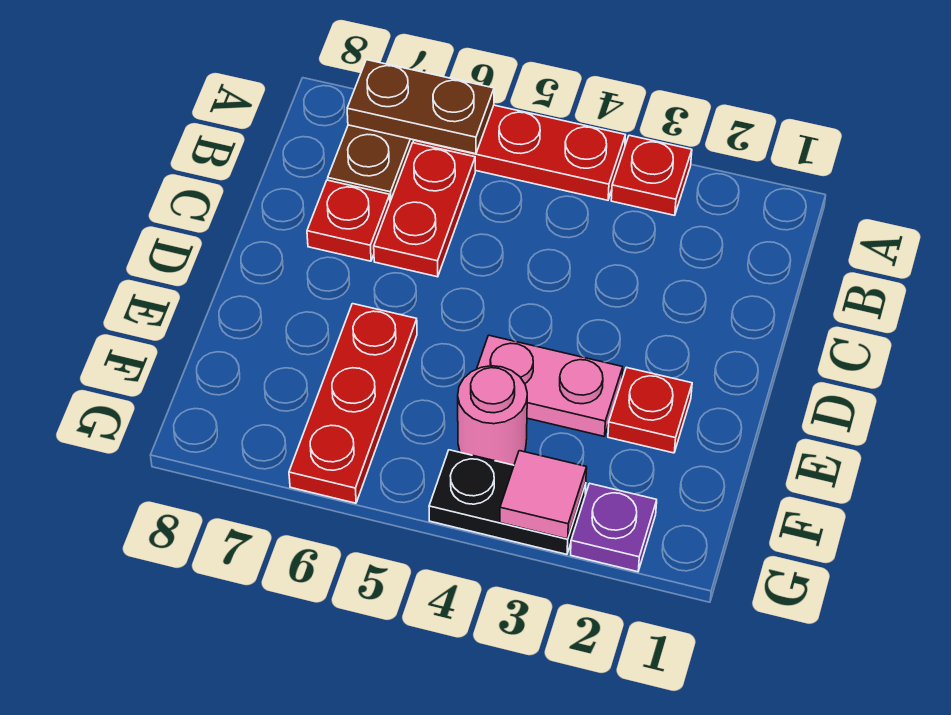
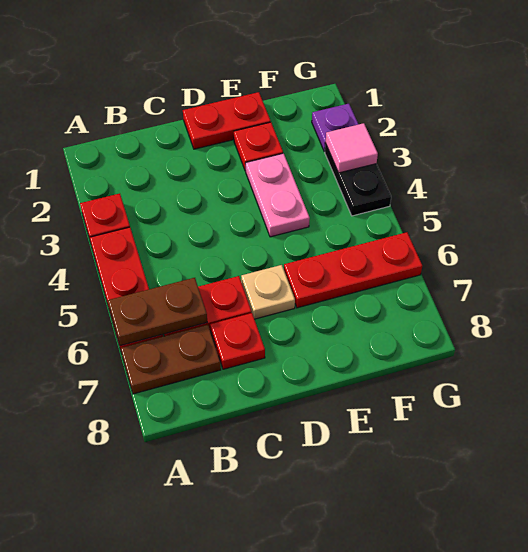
brown 1x2 plate [347,60,494,154] -> brown 1x2 plate turned to [108,278,207,346]
none -> red 1x2 plate [183,92,271,149]
none -> tan 1x1 plate [241,265,295,319]
pink 1x1 round brick [458,366,527,465] -> none

